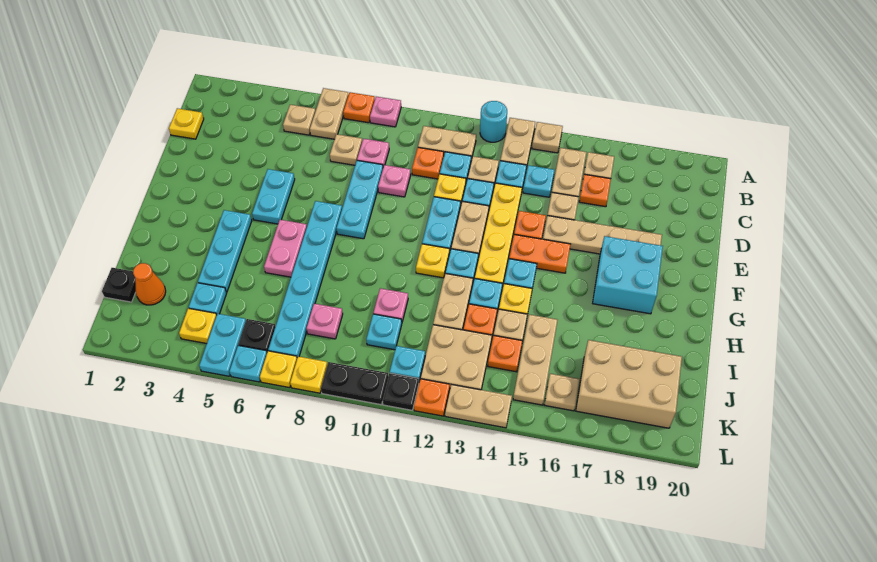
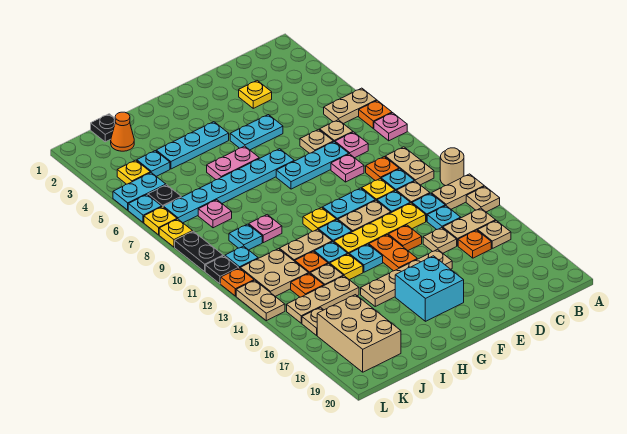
cyan 1x1 round brick [480,101,507,142] -> tan 1x1 round brick [440,148,464,186]
tan 1x1 plate [283,105,315,135] -> tan 1x1 plate moved to [300,129,333,153]
yellow 1x1 plate [169,108,204,139] -> yellow 1x1 plate moved to [239,81,272,108]
tan 1x4 plate [543,216,662,254] -> tan 1x4 plate turned to [361,249,452,306]

